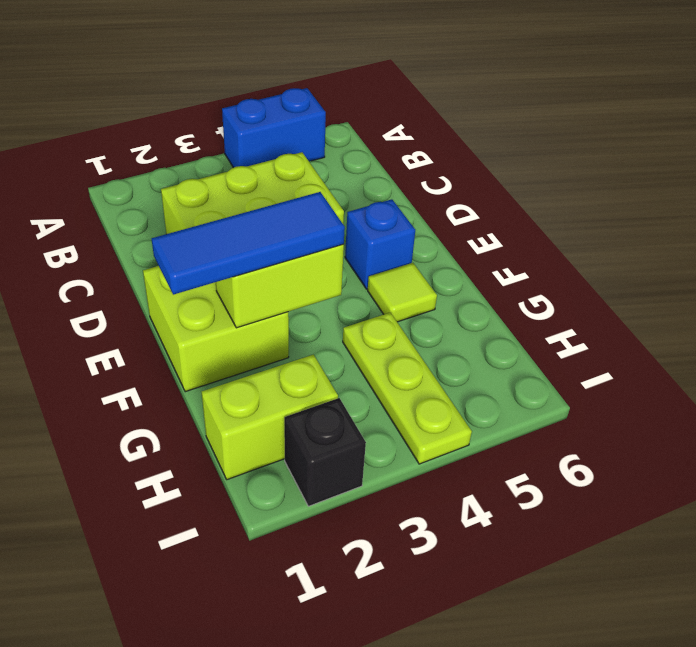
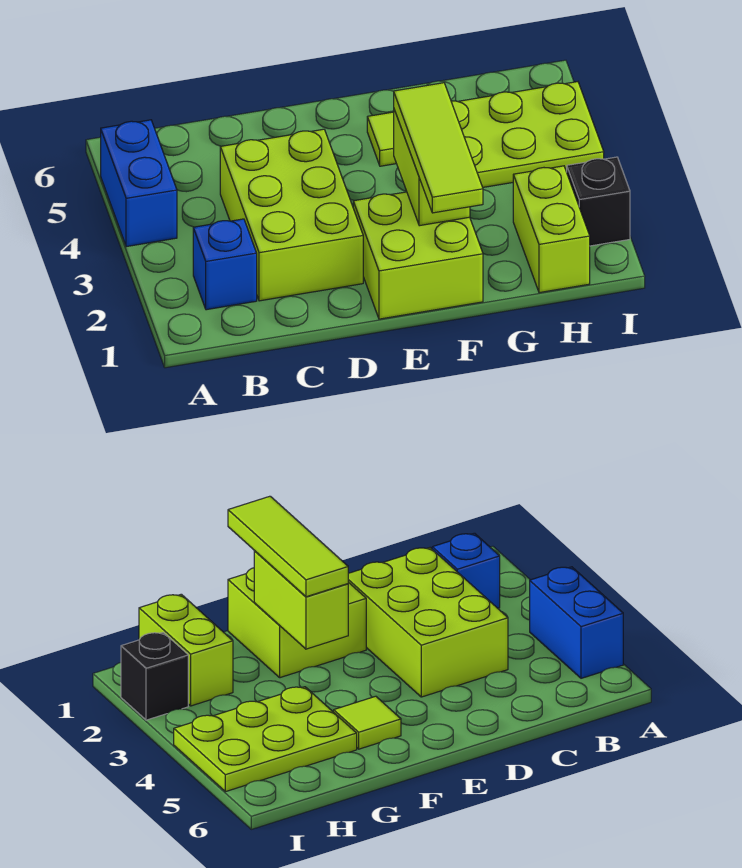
blue 1x1 brick [345,199,415,289] -> blue 1x1 brick moved to [193,219,257,310]
blue 1x3 tile [152,192,345,295] -> lime 1x3 tile [394,83,483,213]
lime 1x3 plate [343,313,472,464] -> lime 2x3 plate [451,82,604,187]

